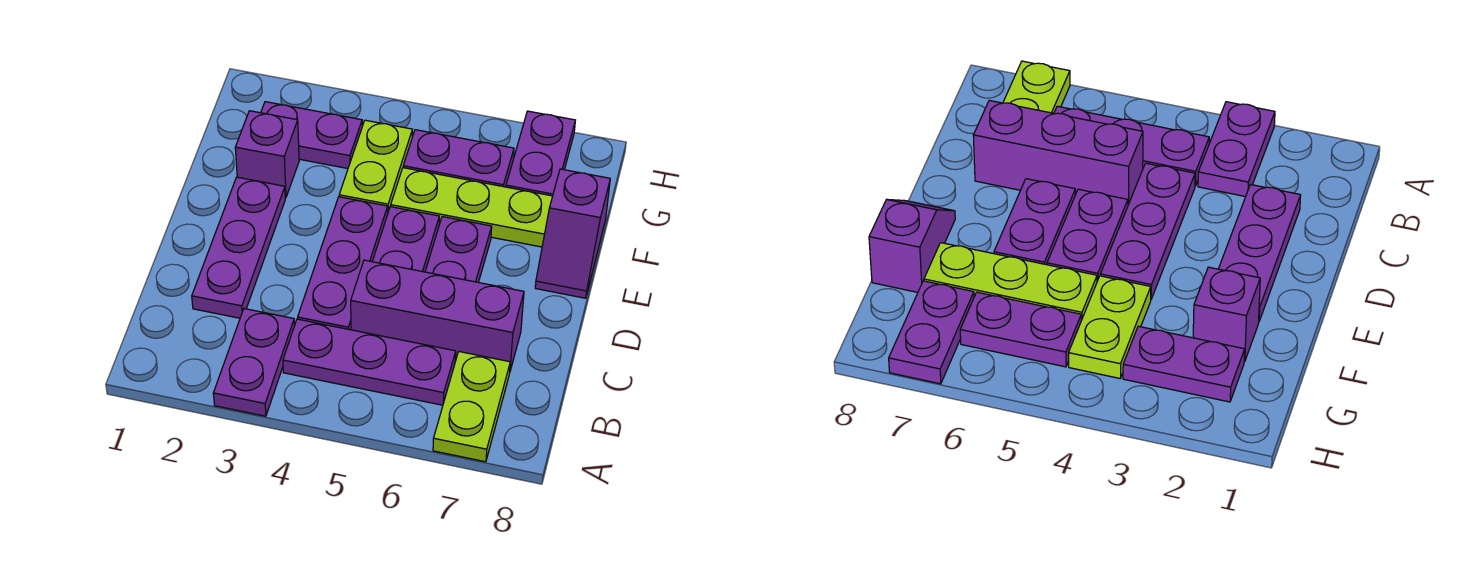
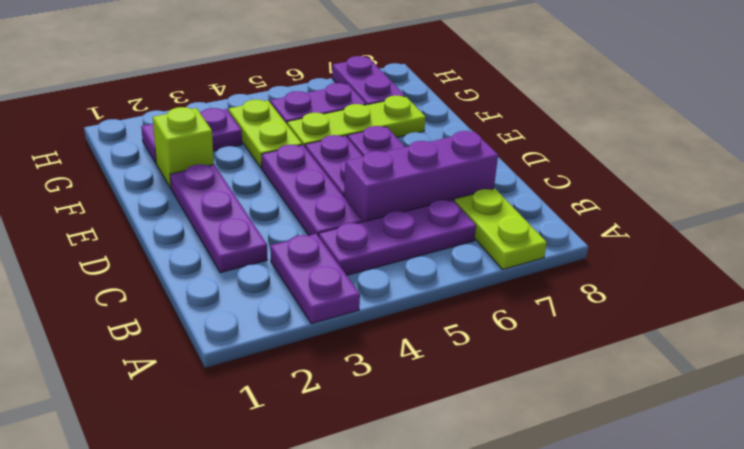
purple 1x2 slope [535,169,610,298] -> none
purple 1x1 brick [235,111,299,198] -> lime 1x1 brick [153,107,214,188]

